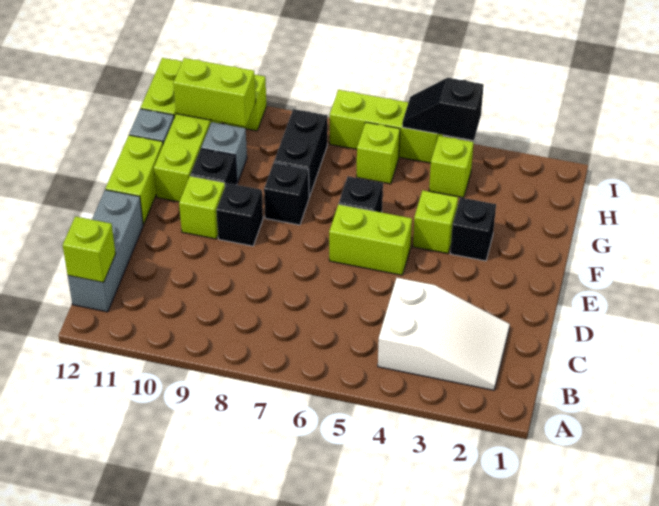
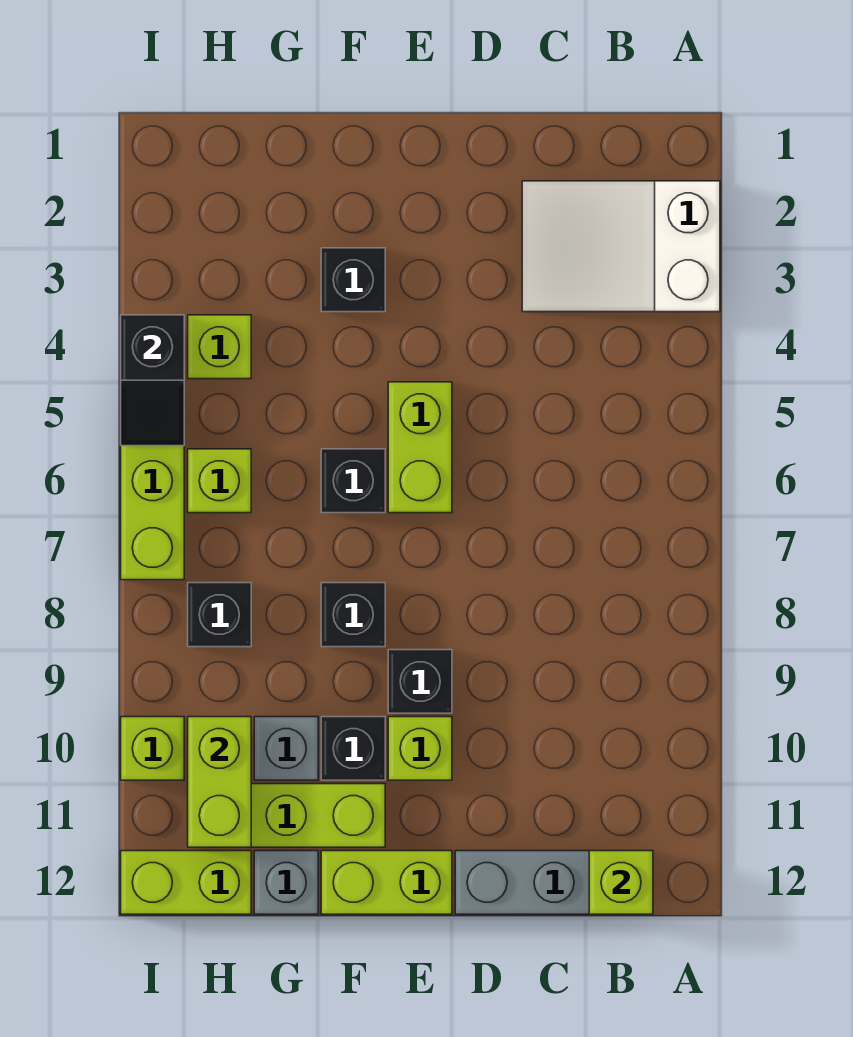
white 2x3 slope [378,278,510,390] -> white 2x3 slope turned to [522,181,720,312]
lime 1x1 brick [413,190,458,254] -> none
black 1x2 brick [274,109,327,197] -> black 1x1 brick [188,583,251,647]

